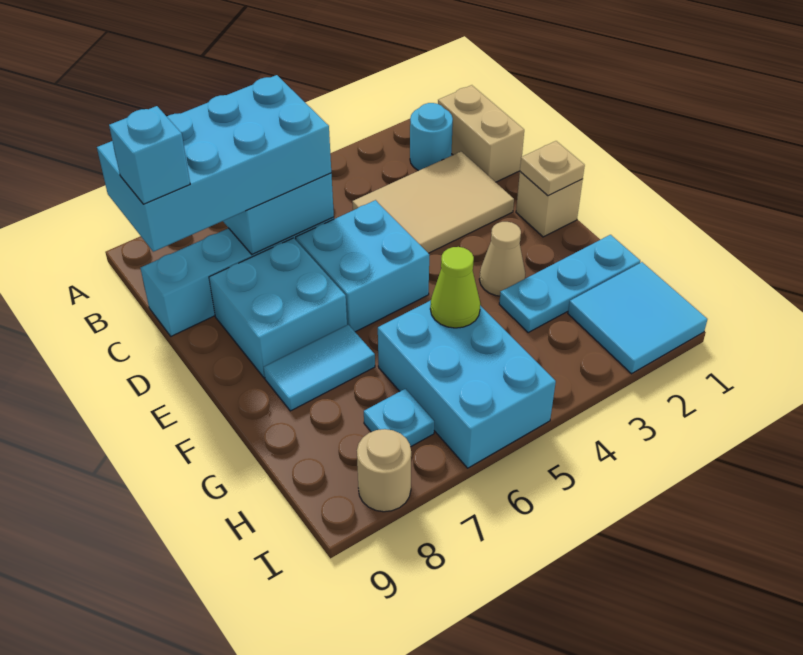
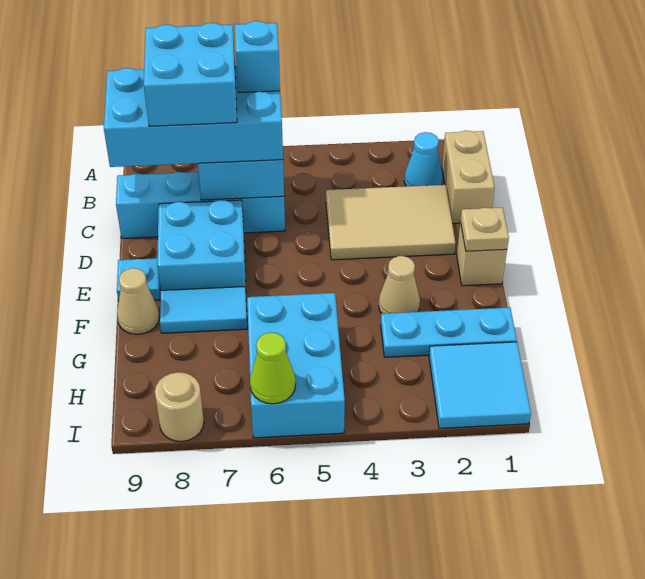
cyan 1x1 round brick [410,103,453,171] -> cyan 1x1 cone [404,132,443,186]
cyan 1x1 brick [109,106,190,204] -> cyan 1x1 brick moved to [235,21,280,93]
cyan 2x2 brick [296,200,429,332] -> cyan 2x2 brick moved to [144,23,237,126]
none -> tan 1x1 cone [117,268,159,334]
lime 1x1 cone [430,247,480,328] -> lime 1x1 cone moved to [250,332,296,404]
cyan 1x1 plate [364,389,434,447] -> cyan 1x1 plate moved to [117,258,160,301]

